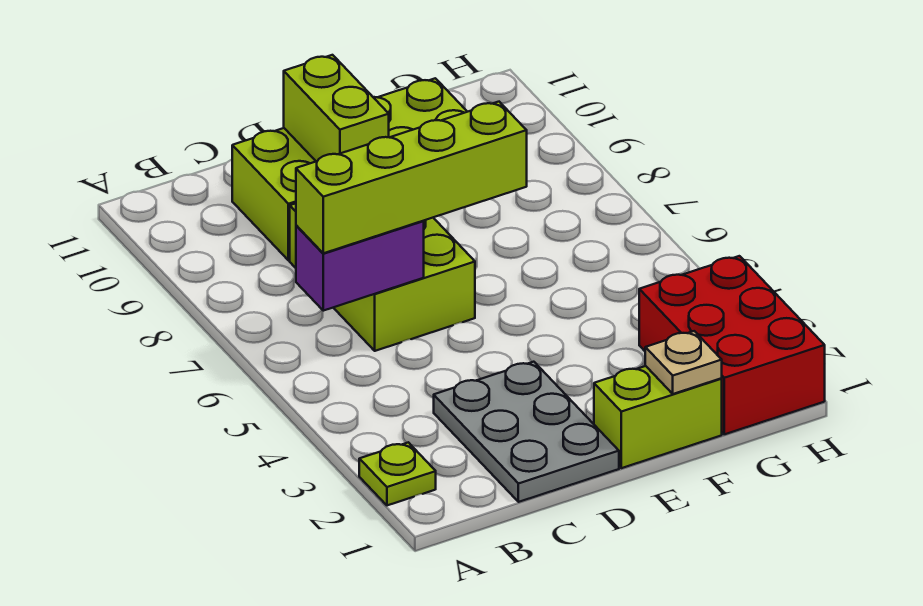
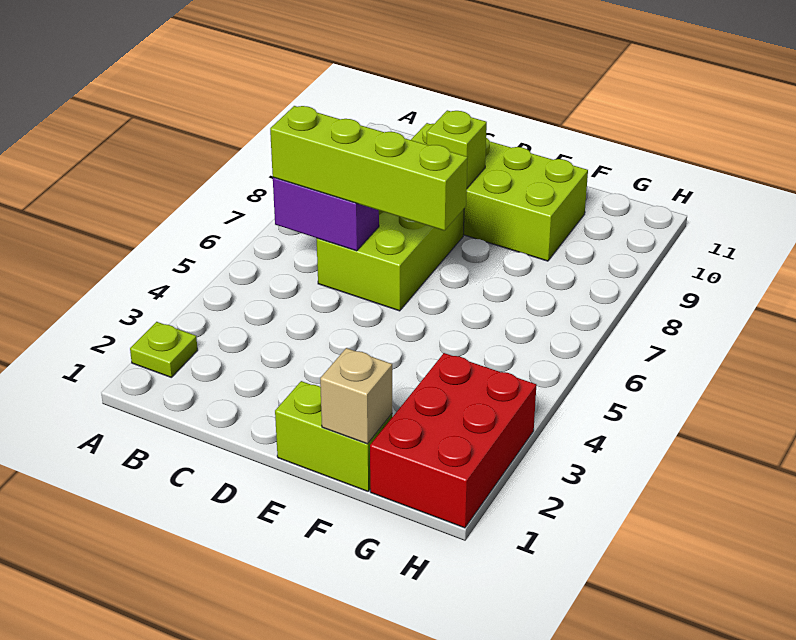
grey 2x3 plate [434,362,619,502] -> none
lime 1x2 brick [284,55,389,161] -> lime 1x1 brick [427,110,487,188]
tan 1x1 plate [645,331,722,394] -> tan 1x1 brick [320,348,392,444]

